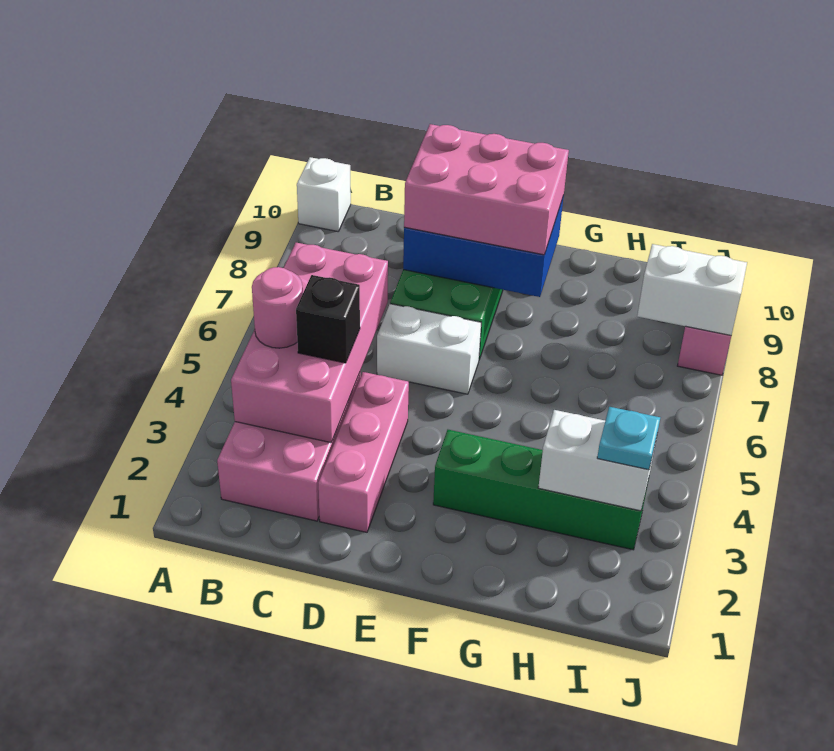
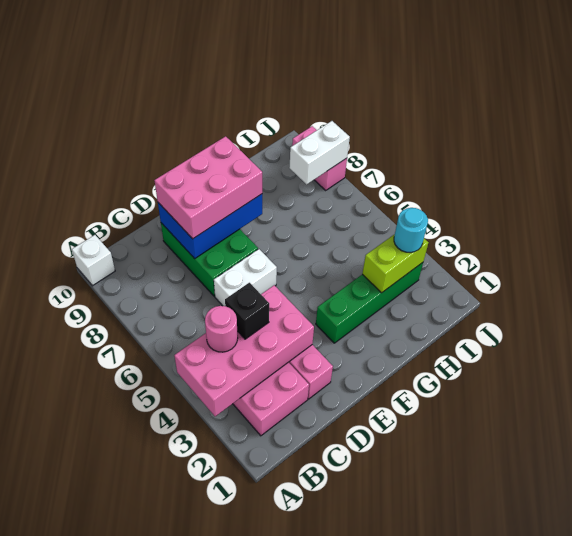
pink 2x4 brick [231,243,388,443] -> pink 2x4 brick turned to [174,285,314,416]
white 1x2 brick [538,410,656,511] -> lime 1x2 brick [362,234,428,293]
cyan 1x1 plate [597,407,660,470] -> cyan 1x1 round brick [394,208,428,253]

